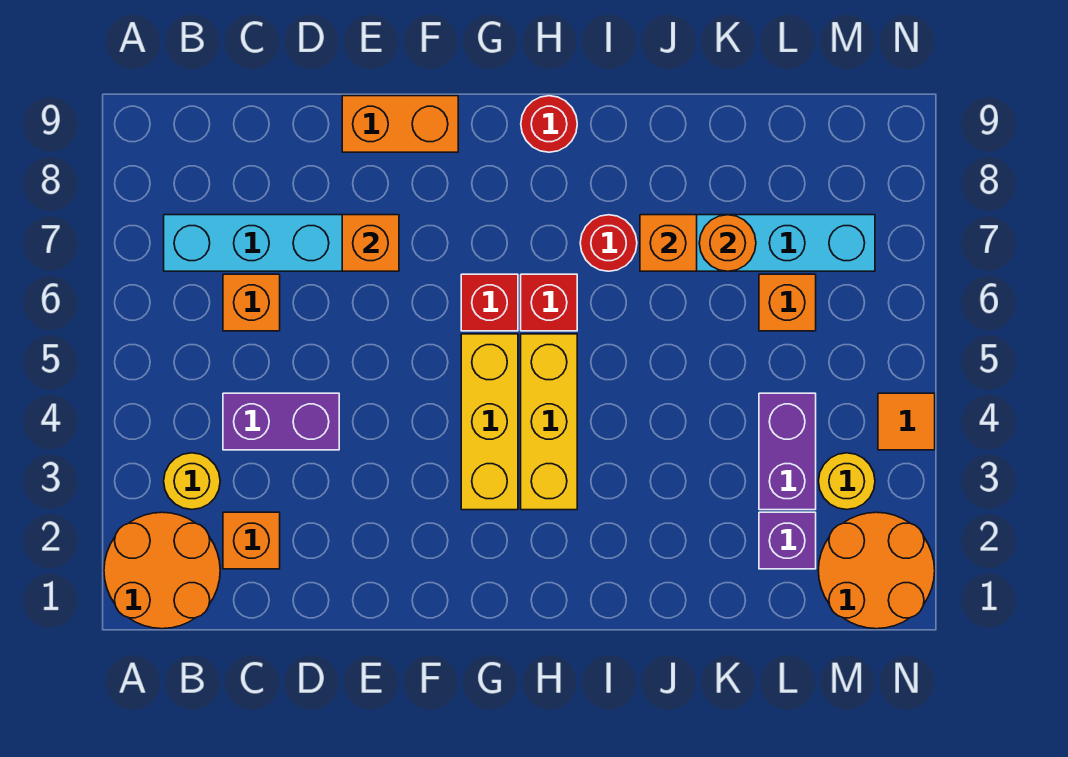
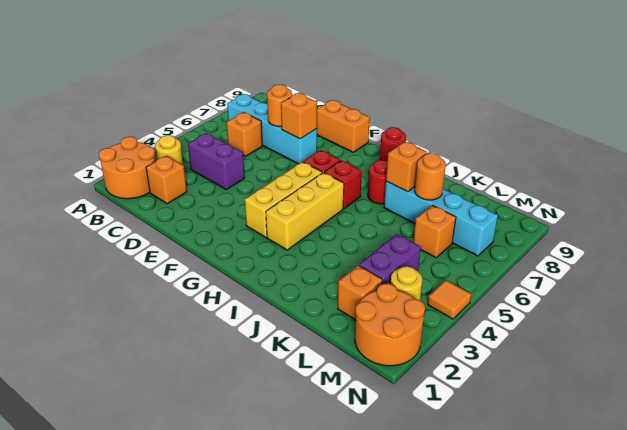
none -> orange 1x1 round brick [267,85,292,127]
purple 1x1 brick [759,512,816,569] -> orange 1x1 brick [338,265,382,320]

